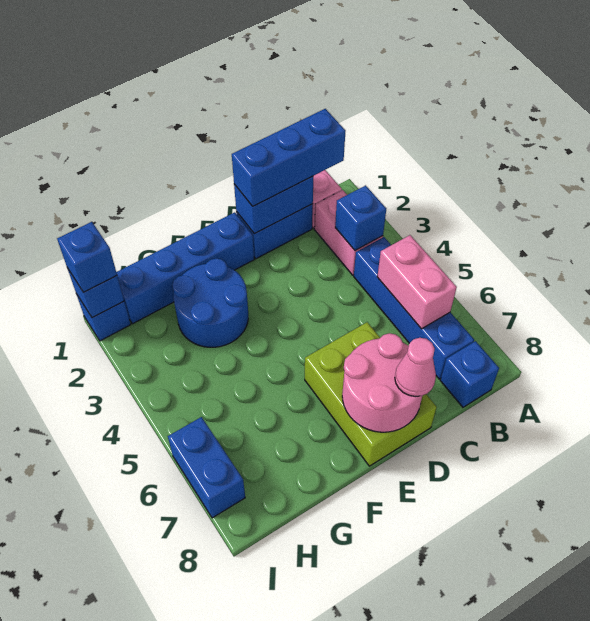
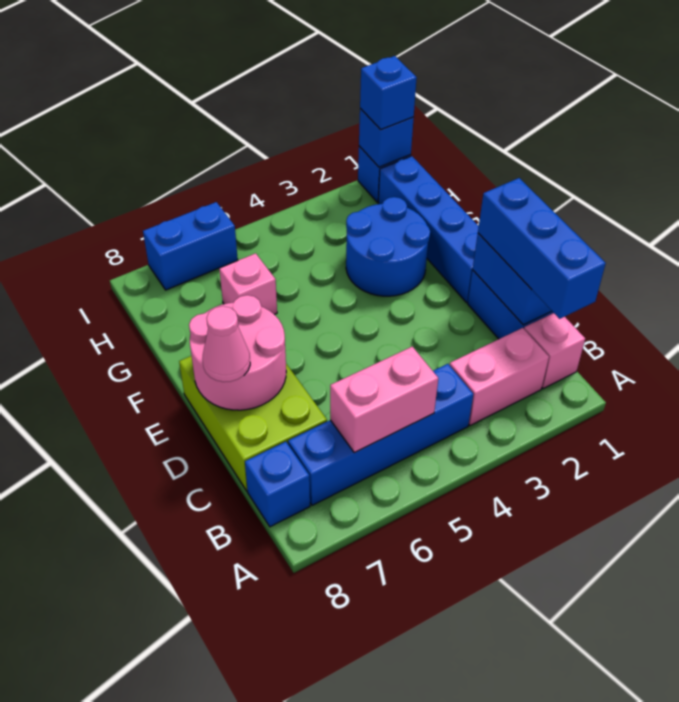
blue 1x1 brick [335,185,386,250] -> none
lime 2x3 brick [305,322,437,466] -> lime 2x3 brick turned to [179,356,327,491]
none -> pink 1x1 brick [219,253,277,315]

